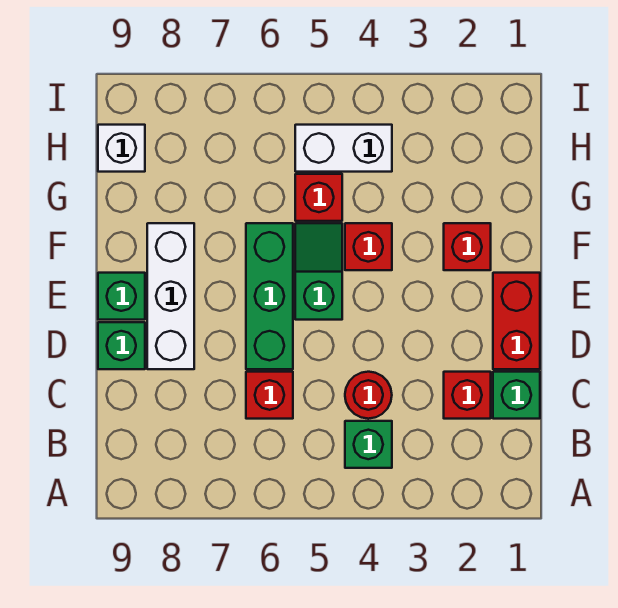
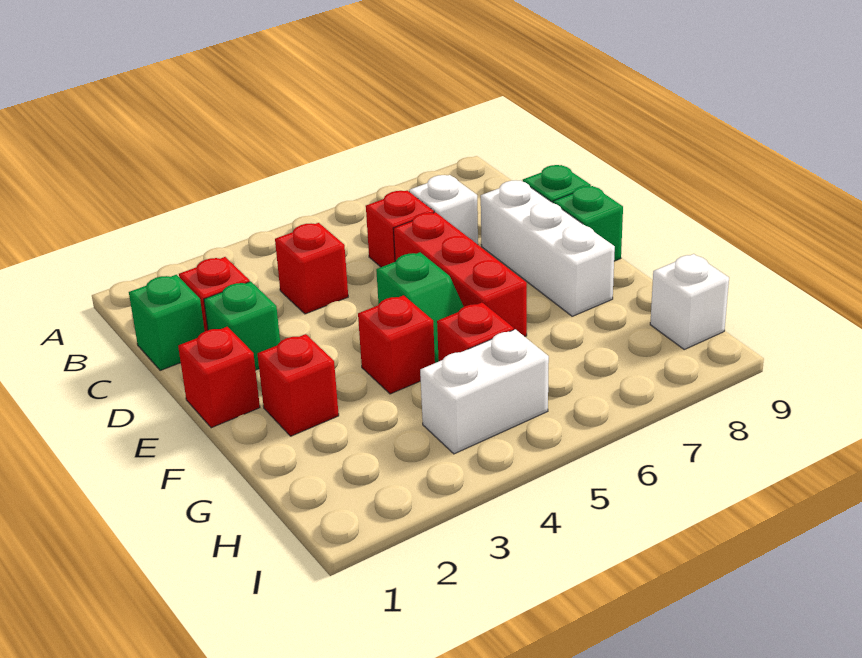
green 1x1 brick [345,421,392,468] -> green 1x1 brick moved to [204,281,280,370]
red 1x1 round brick [345,372,392,419] -> red 1x1 brick [275,223,348,314]
none -> white 1x1 brick [409,175,478,244]
red 1x2 brick [493,273,540,369] -> red 1x1 brick [178,327,260,428]
green 1x3 brick [246,223,293,369] -> red 1x3 brick [393,212,527,337]

